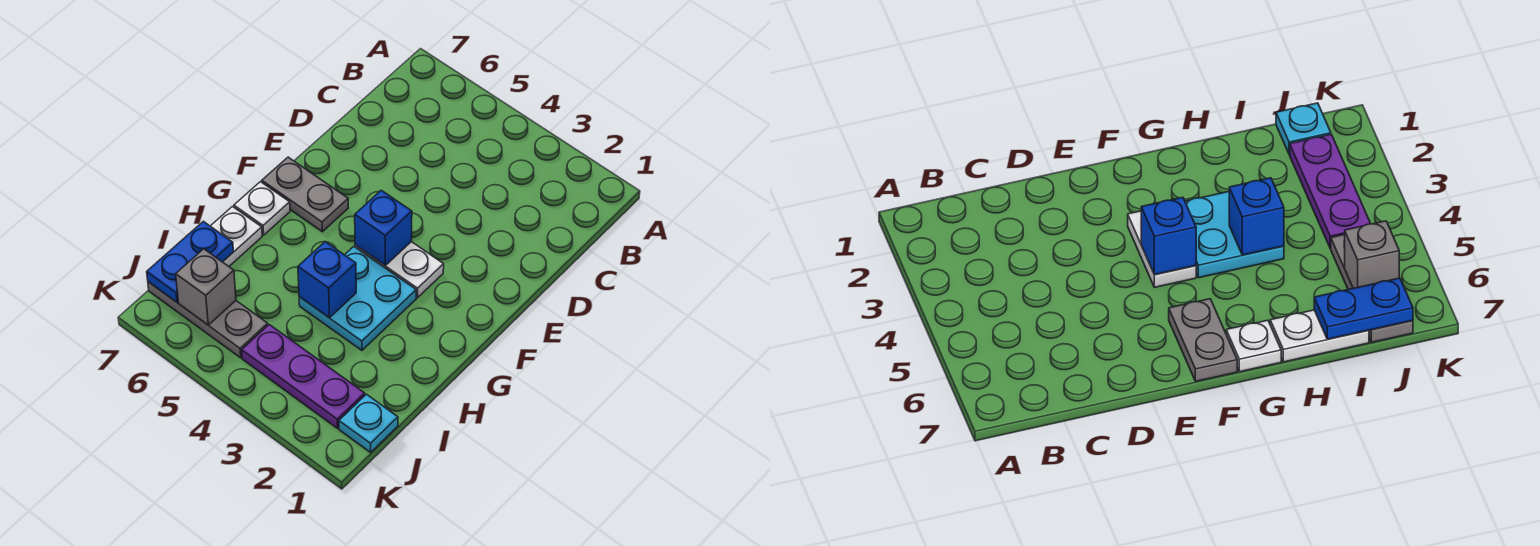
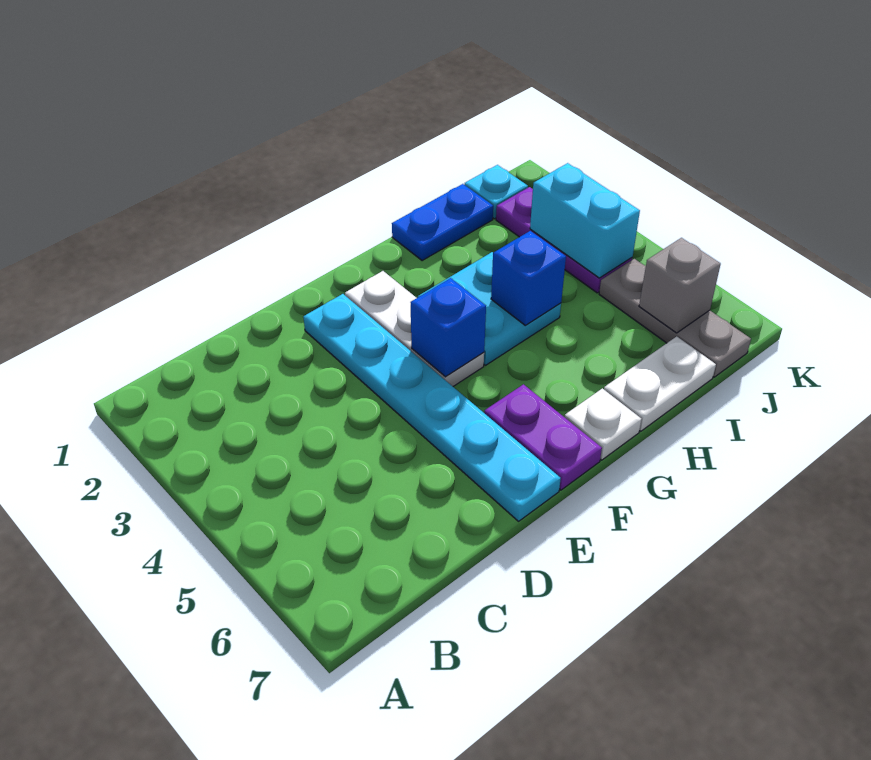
none -> cyan 1x6 plate [303,294,561,521]
white 1x2 plate [355,242,444,298] -> white 1x3 plate [345,271,484,386]
grey 1x2 plate [262,157,348,232] -> purple 1x2 plate [484,384,602,490]
blue 1x2 plate [147,221,233,302] -> blue 1x2 plate moved to [392,184,493,261]
none -> cyan 1x2 brick [530,163,640,278]

